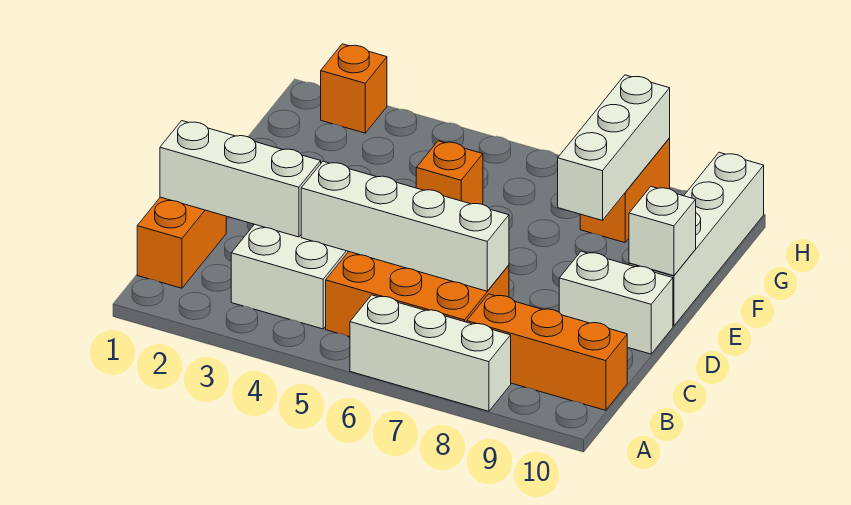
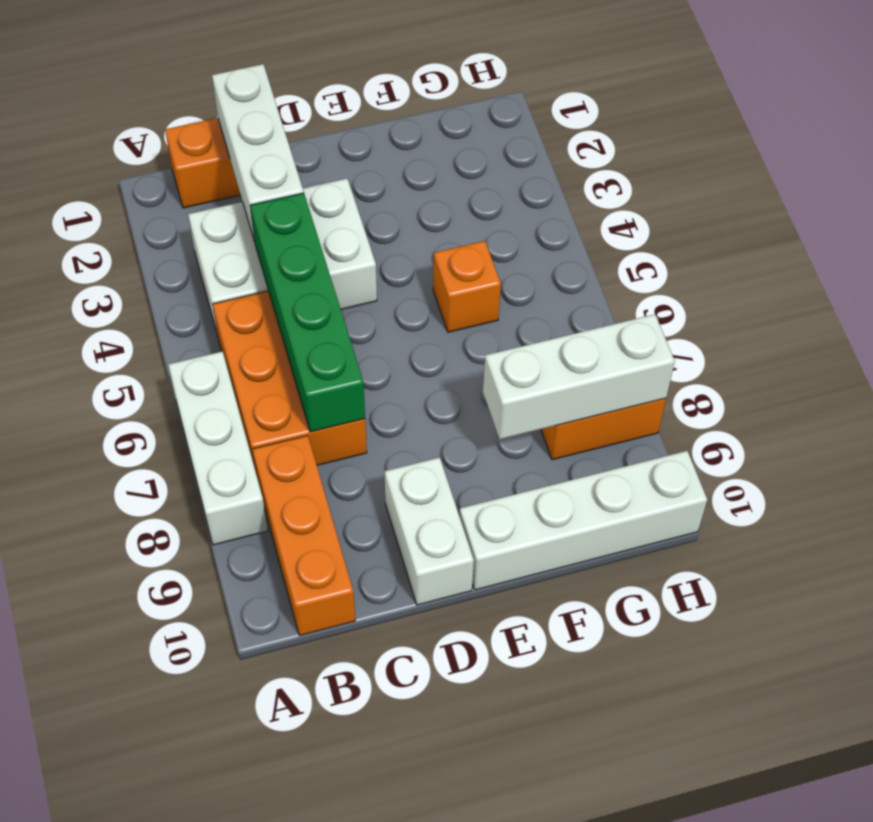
white 1x4 brick [301,161,509,291] -> green 1x4 brick [250,193,365,432]
white 1x1 brick [629,187,696,276] -> none
orange 1x1 brick [321,44,387,133] -> none

